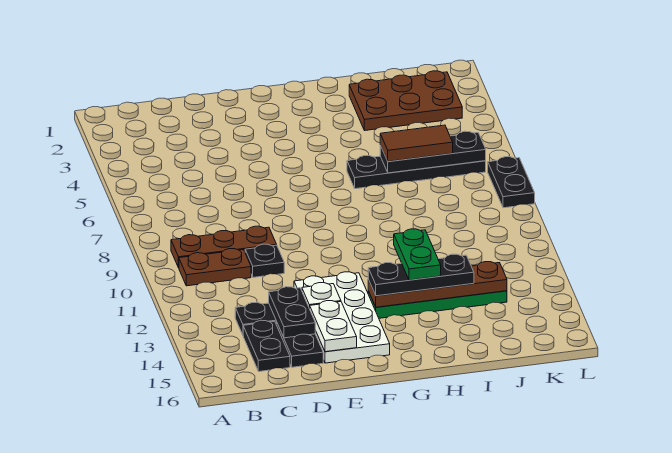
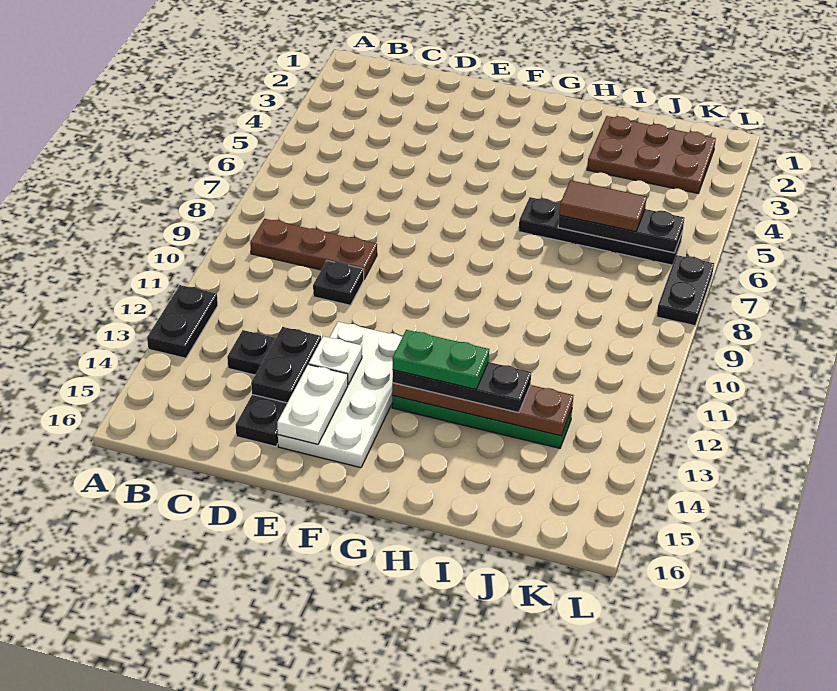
brown 1x2 plate [179,249,251,286] -> none
black 1x2 plate [243,320,290,372] -> black 1x2 plate moved to [147,285,218,358]
green 1x2 plate [394,229,441,280] -> green 1x2 plate turned to [393,330,489,389]

